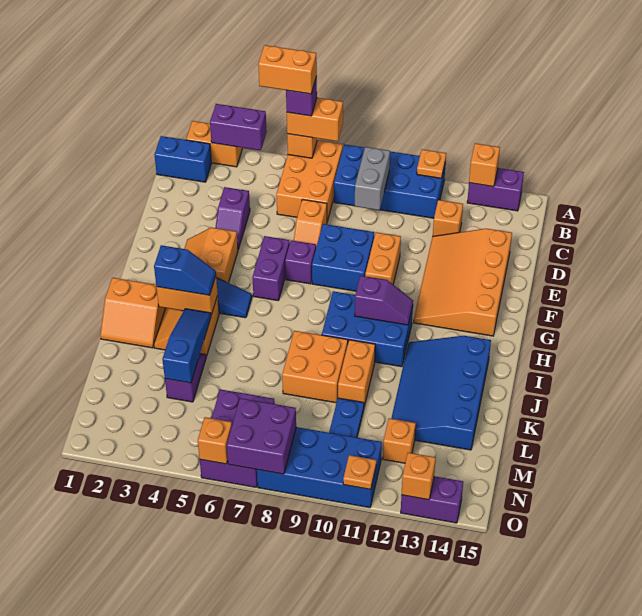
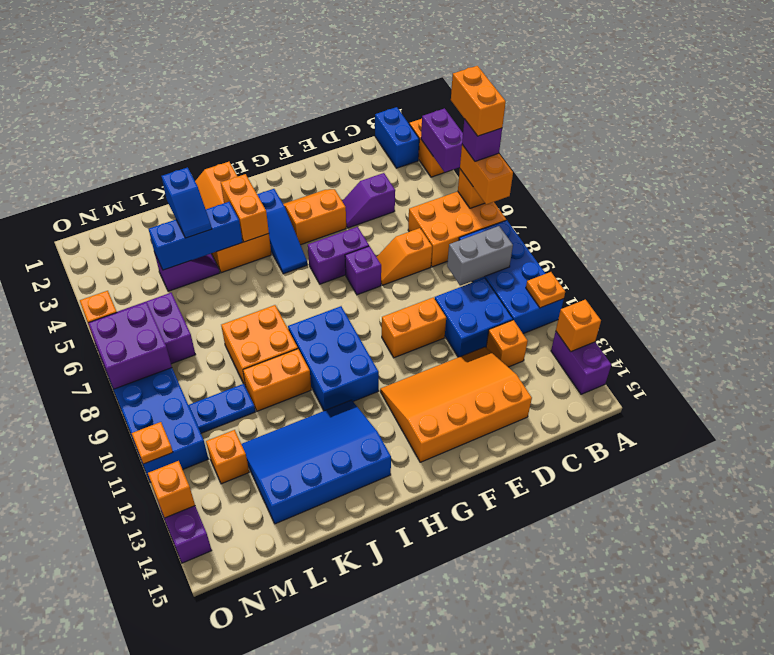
blue 2x2 brick [312,224,374,291] -> blue 2x2 brick moved to [435,278,513,357]
purple 1x2 slope [355,276,413,325] -> none
blue 1x2 slope [154,245,216,295] -> blue 1x2 slope moved to [161,167,212,238]
blue 1x3 slope [162,309,211,383] -> blue 1x3 brick [149,202,243,270]

